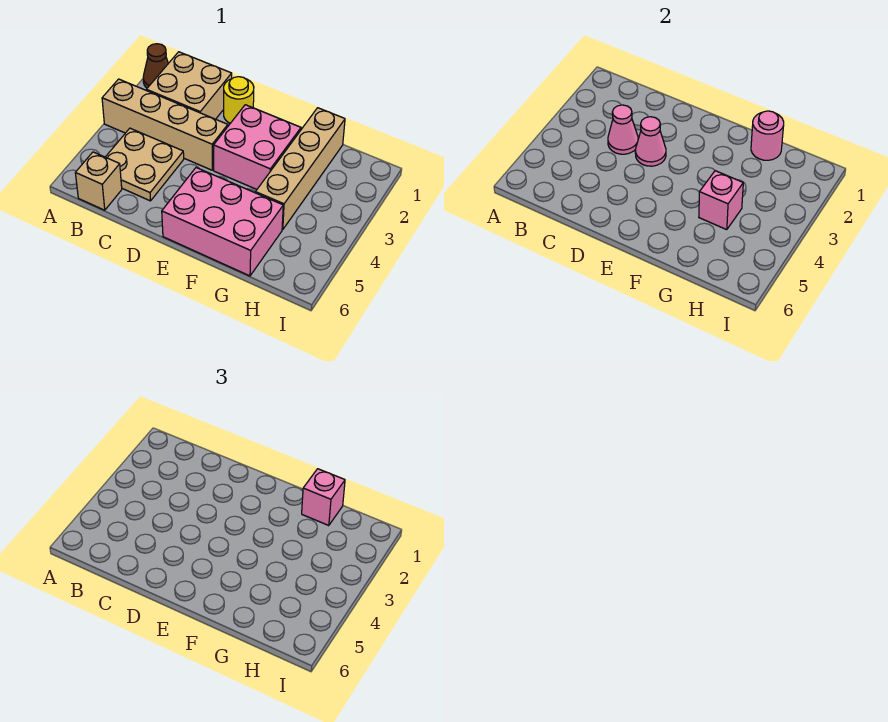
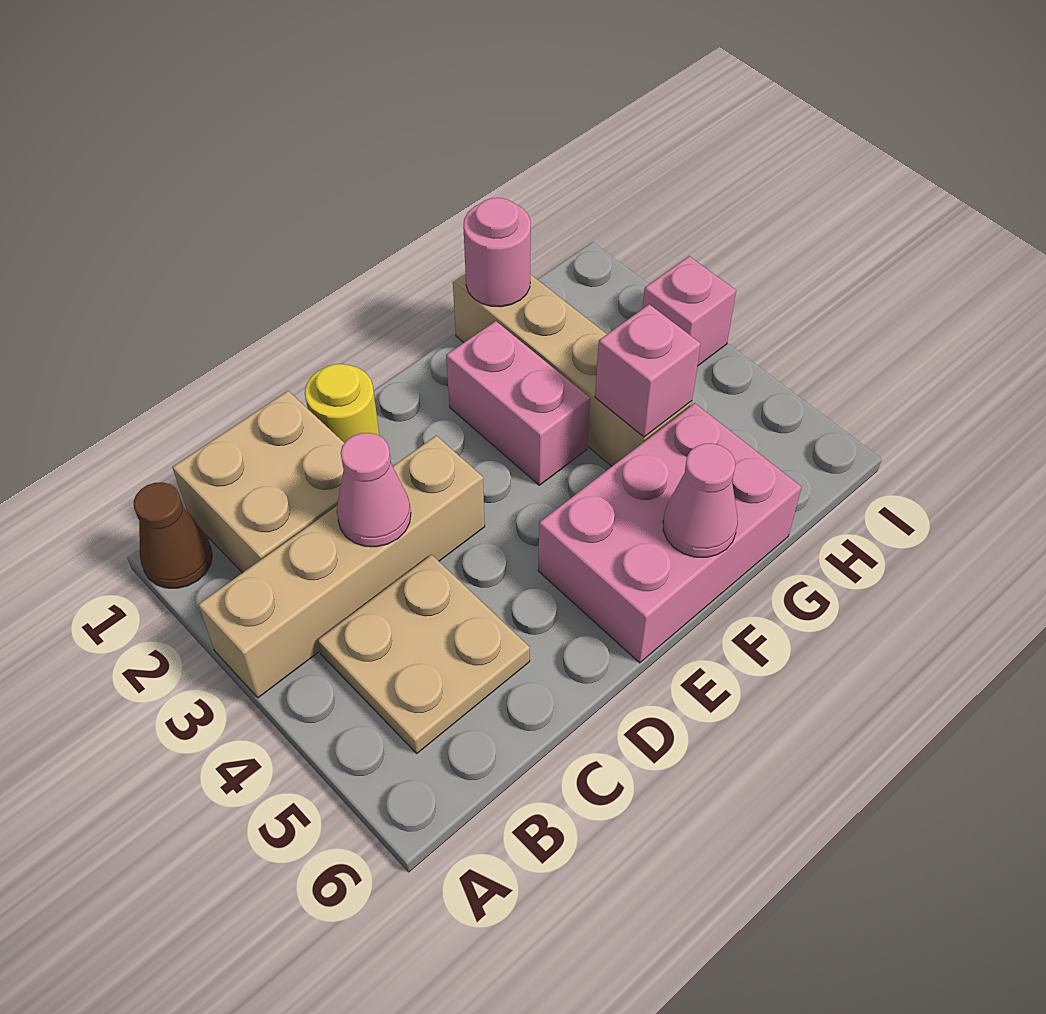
tan 1x1 brick [75,152,122,210] -> none
pink 1x1 cone [635,117,666,166] -> pink 1x1 cone moved to [663,443,738,557]
pink 2x2 brick [214,105,301,189] -> pink 1x2 brick [446,321,590,485]
pink 1x1 brick [302,469,345,526] -> pink 1x1 brick moved to [643,256,736,366]

